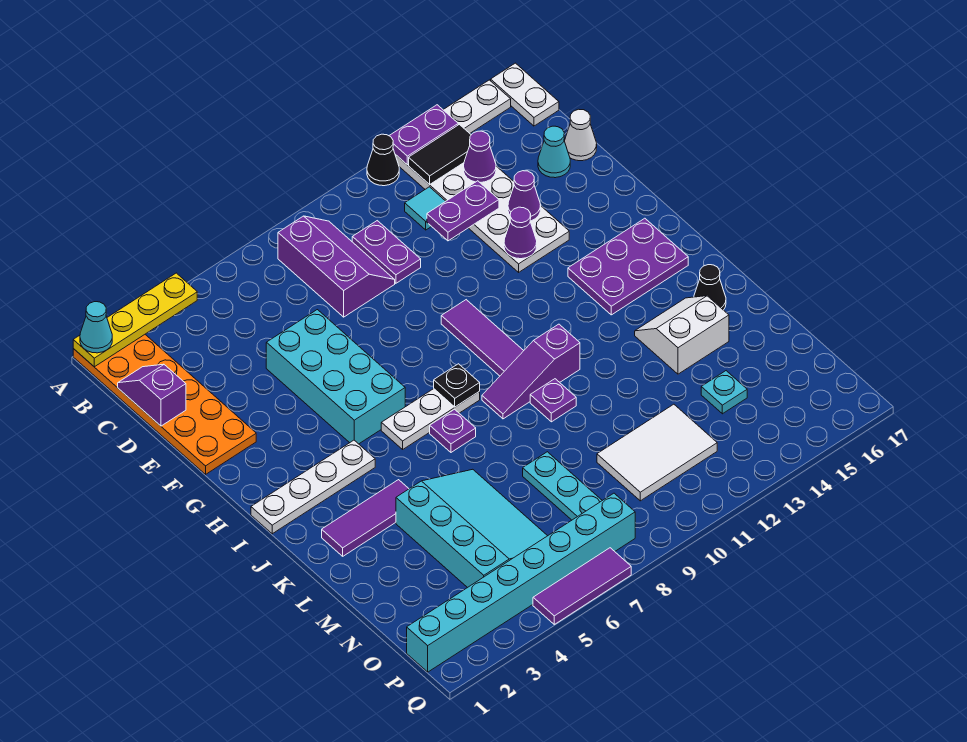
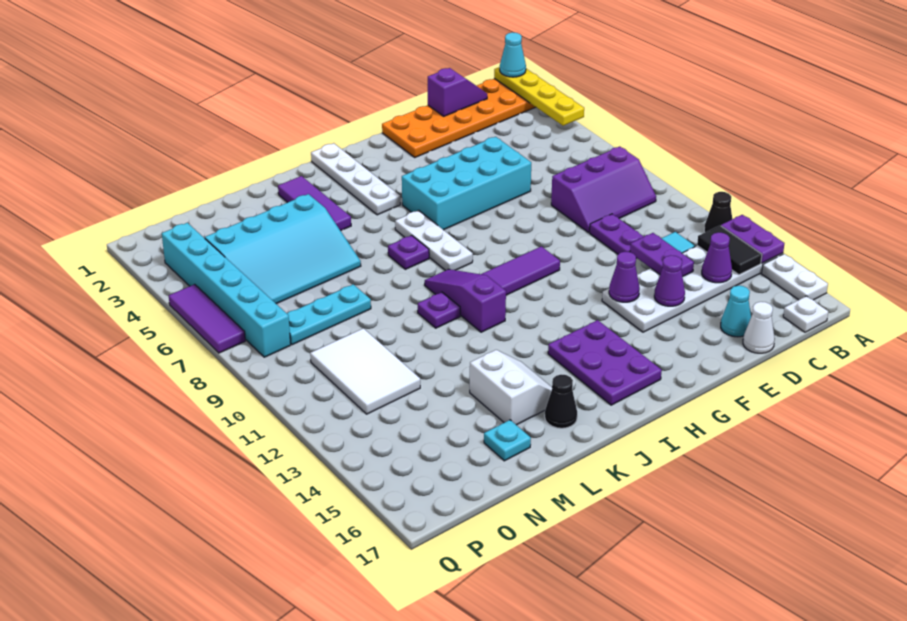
white 1x2 plate [491,63,559,126] -> white 1x1 plate [783,296,828,332]
purple 1x2 plate [352,221,421,283] -> purple 1x2 plate turned to [590,214,644,254]
black 1x1 plate [434,364,480,407] -> none
cyan 1x1 plate [701,371,747,414] -> cyan 1x1 plate moved to [484,420,531,461]
cyan 1x8 brick [407,493,635,672] -> cyan 1x6 brick [162,223,291,357]

